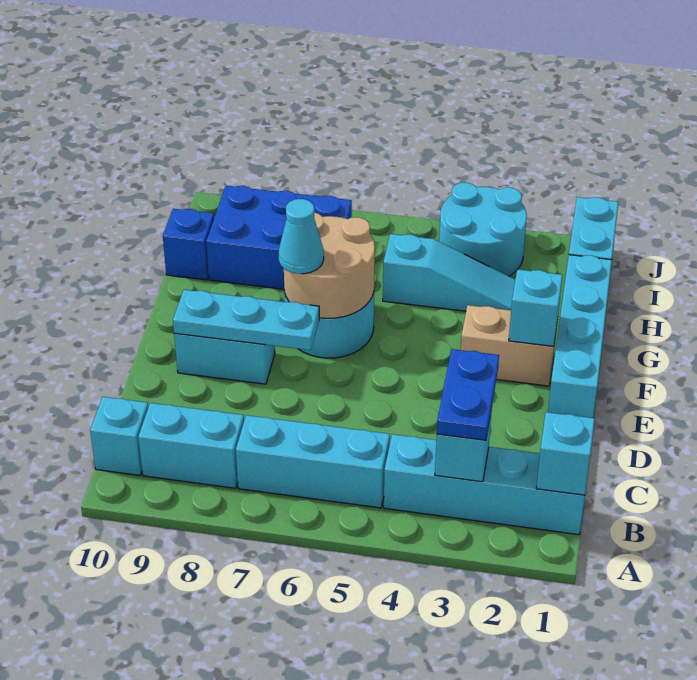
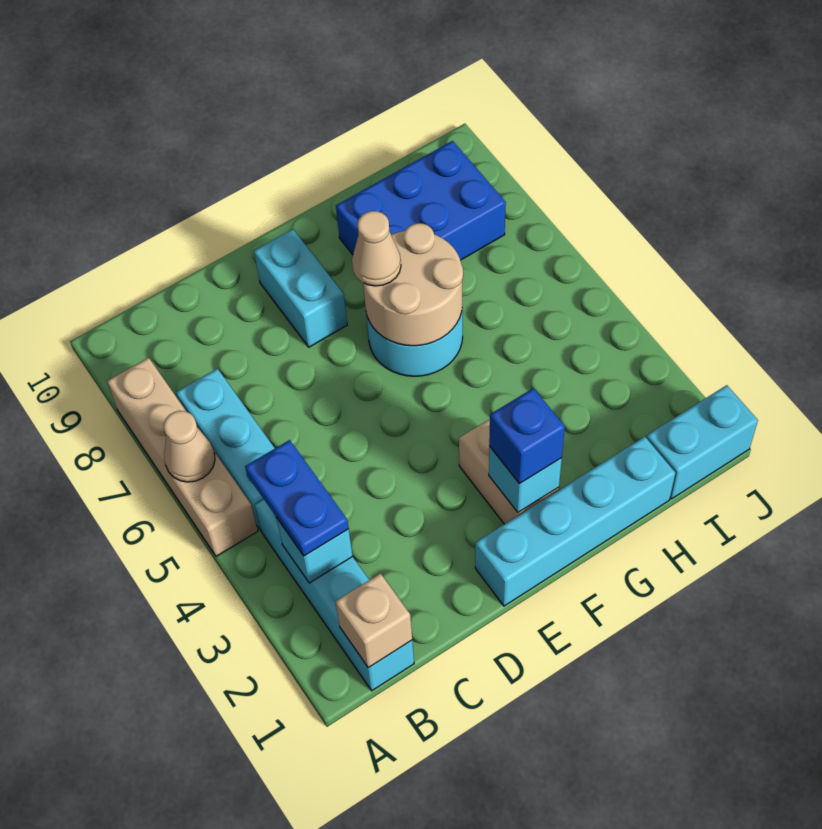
none -> tan 1x4 brick [107,358,258,556]
none -> tan 1x1 cone [164,411,215,482]
cyan 1x1 brick [536,412,595,495] -> tan 1x1 brick [335,573,412,668]
blue 1x2 plate [437,349,499,440] -> blue 1x2 plate turned to [245,440,349,556]
cyan 1x2 brick [138,403,244,488] -> none
cyan 1x1 brick [90,397,148,475] -> none
cyan 1x3 plate [173,290,319,350] -> none
cyan 1x1 cone [279,199,324,274] -> tan 1x1 cone [352,211,401,286]
cyan 1x3 slope [383,234,515,311] -> none
blue 2x3 brick [206,186,352,289] -> blue 2x3 brick turned to [336,141,506,260]
blue 1x1 brick [163,209,214,280] -> blue 1x1 brick moved to [489,388,565,484]
cyan 2x2 round brick [439,182,527,276] -> none

